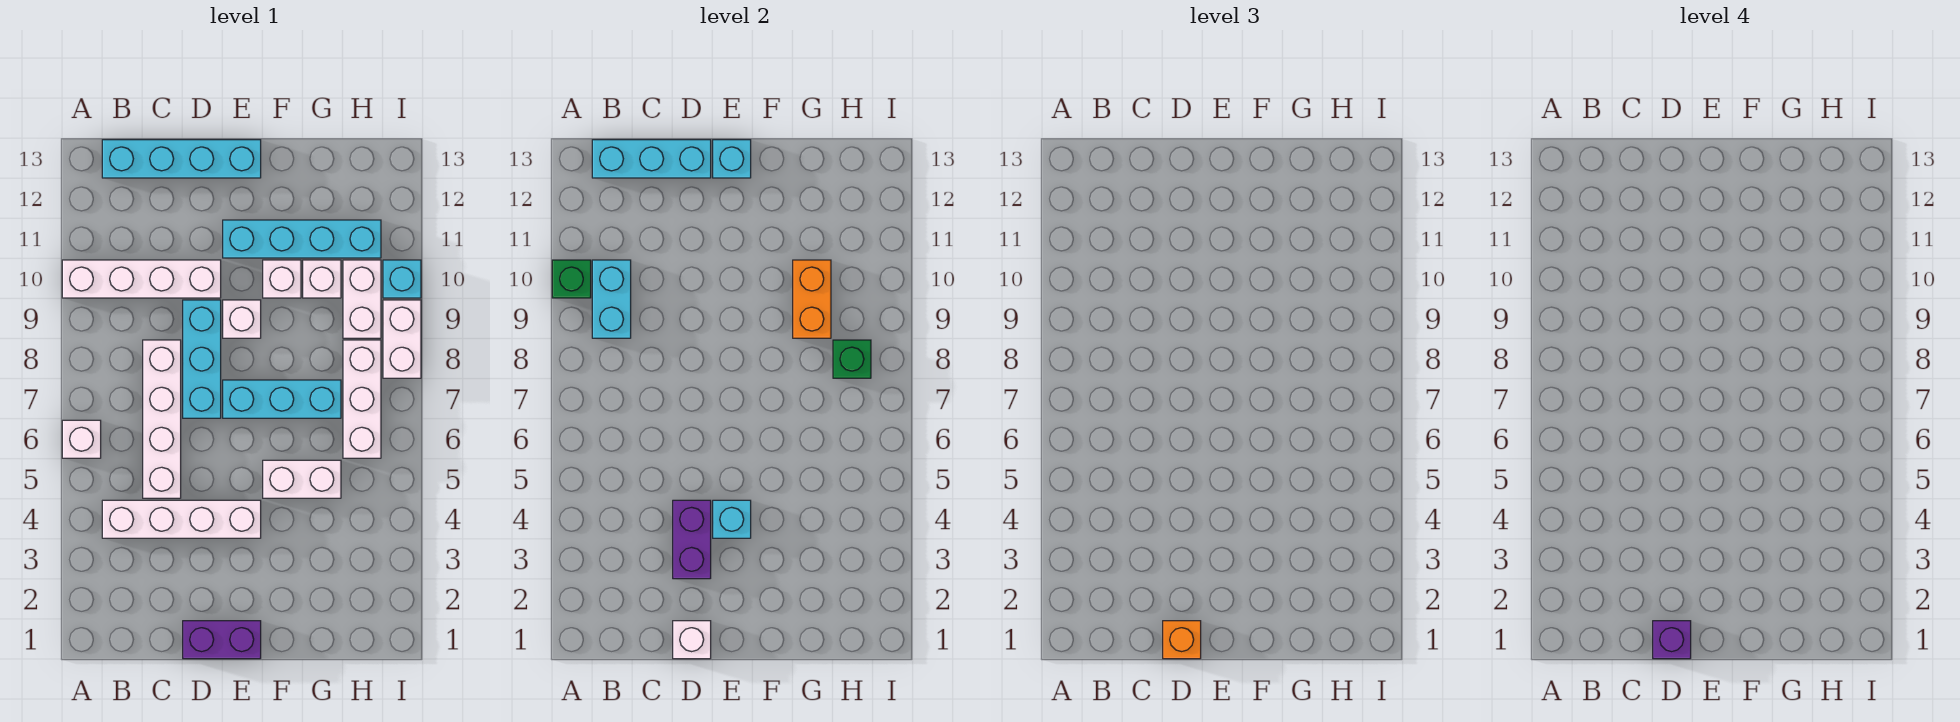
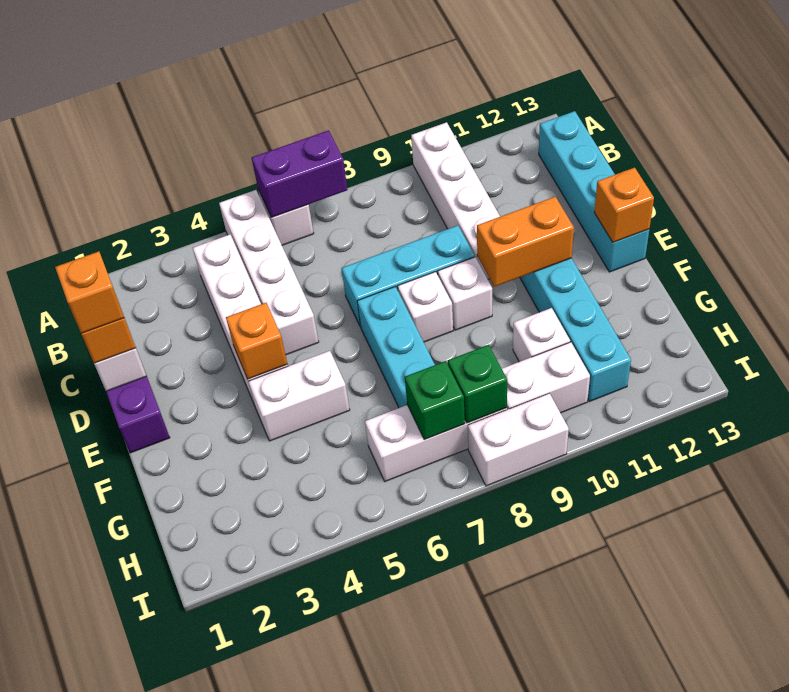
green 1x1 brick [552,260,591,298] -> green 1x1 brick moved to [405,361,465,440]
cyan 1x2 brick [592,260,631,338] -> none
cyan 1x3 brick [592,140,711,178] -> none
white 1x4 brick [143,340,181,498] -> white 1x4 brick turned to [219,190,319,355]
purple 1x1 brick [1653,621,1691,659] -> orange 1x1 brick [55,251,124,333]
purple 1x2 brick [673,500,711,579] -> purple 1x2 brick moved to [252,130,347,217]
cyan 1x1 brick [713,500,751,538] -> orange 1x1 brick [226,303,287,379]
cyan 1x1 brick [713,140,751,178] -> orange 1x1 brick [594,168,654,242]
white 1x2 brick [263,460,341,498] -> white 1x2 brick turned to [248,351,350,441]
white 1x1 brick [263,260,301,298] -> white 1x1 brick moved to [398,272,453,342]
orange 1x2 brick [793,260,831,338] -> orange 1x2 brick moved to [477,197,574,287]
cyan 1x1 brick [383,260,421,298] -> none

